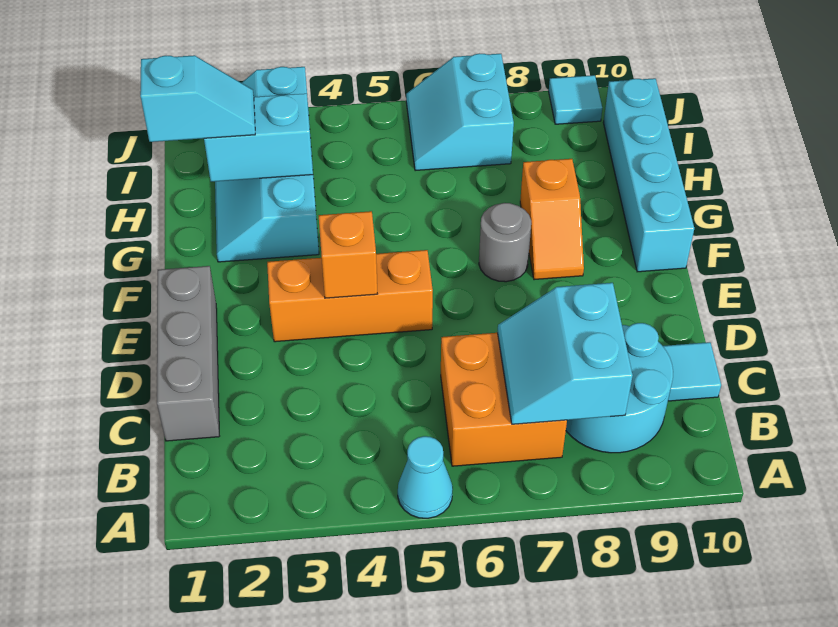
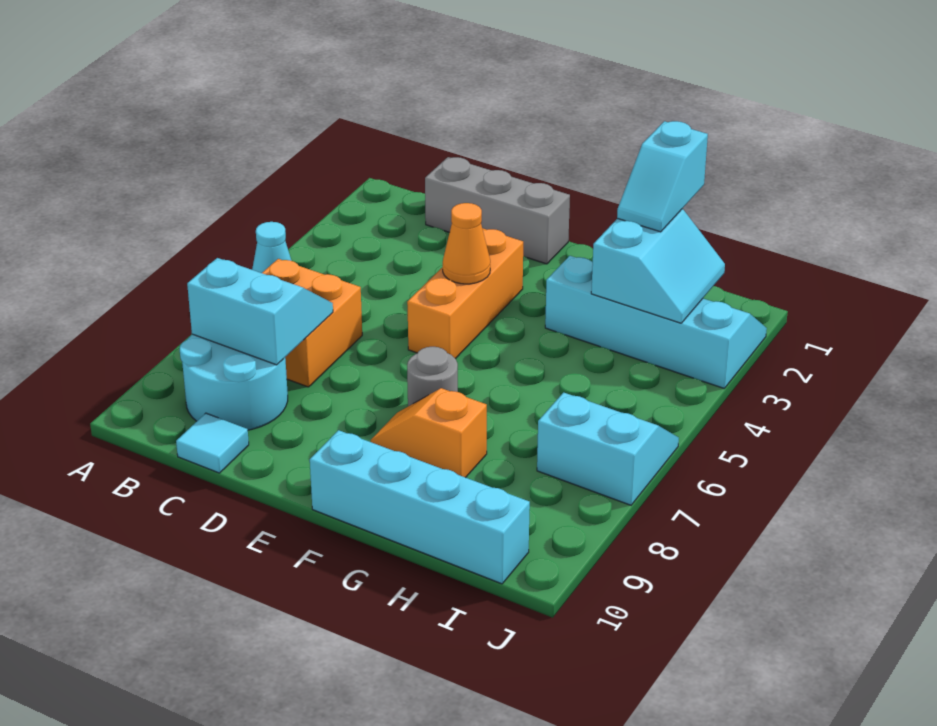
orange 1x1 brick [319,211,377,298] -> orange 1x1 cone [443,203,490,284]
cyan 1x1 tile [549,75,602,124] -> none

